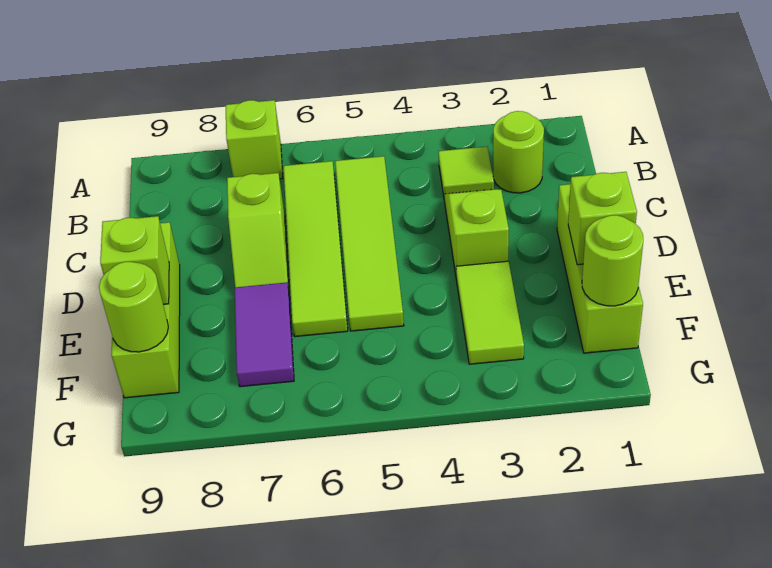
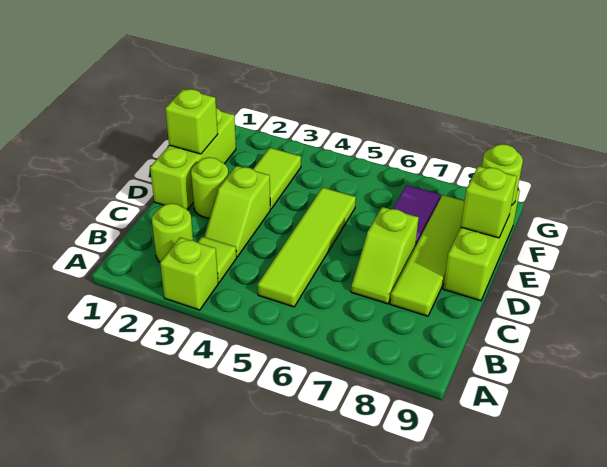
lime 1x1 brick [226,100,283,179] -> lime 1x1 brick moved to [160,237,218,310]
lime 1x4 tile [283,161,348,337] -> lime 1x4 tile moved to [390,195,465,316]
lime 1x2 slope [227,173,289,290] -> lime 1x2 slope turned to [351,207,419,304]
lime 1x1 round brick [582,215,643,306] -> lime 1x1 round brick moved to [191,157,228,218]

